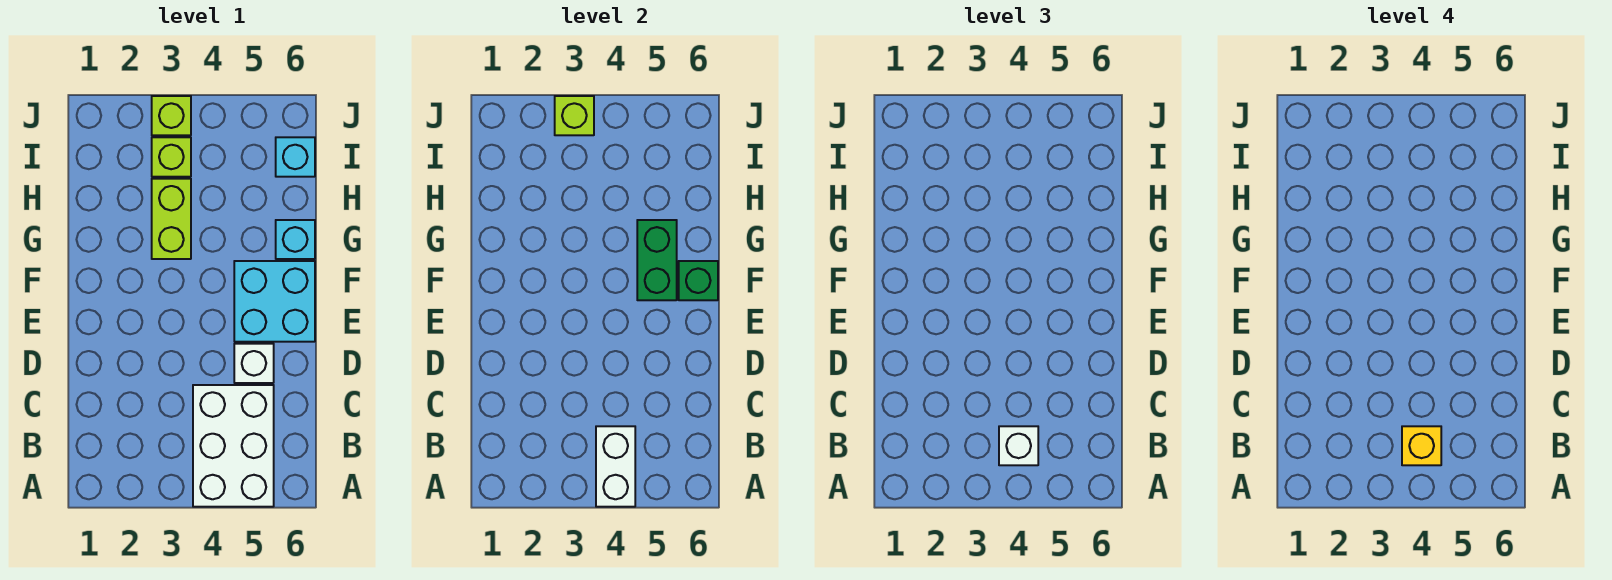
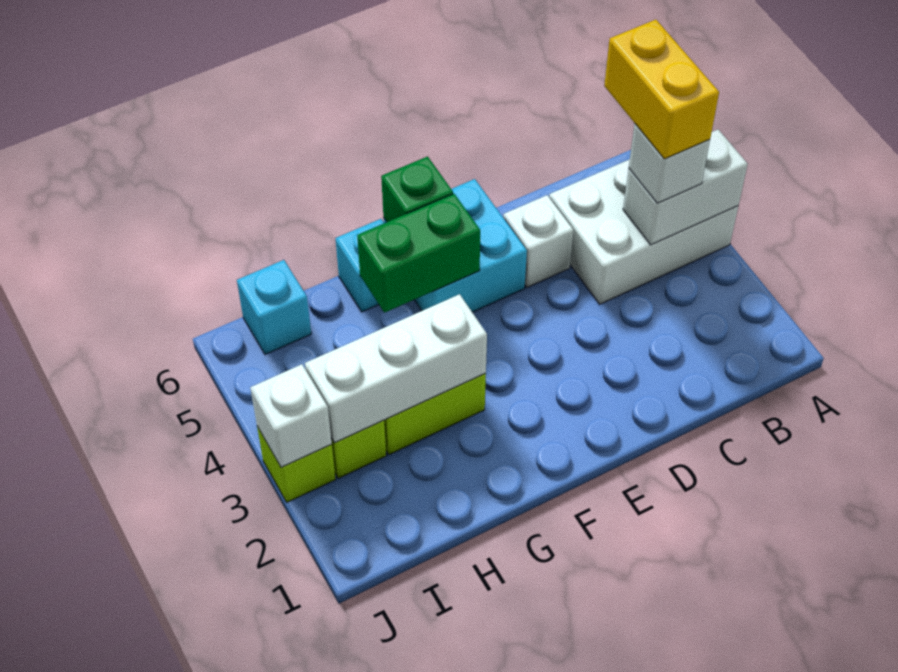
yellow 1x1 brick [1402,426,1441,465] -> yellow 1x2 brick [604,20,719,159]
none -> white 1x3 brick [305,294,487,443]
lime 1x1 brick [555,96,594,135] -> white 1x1 brick [250,364,332,467]

